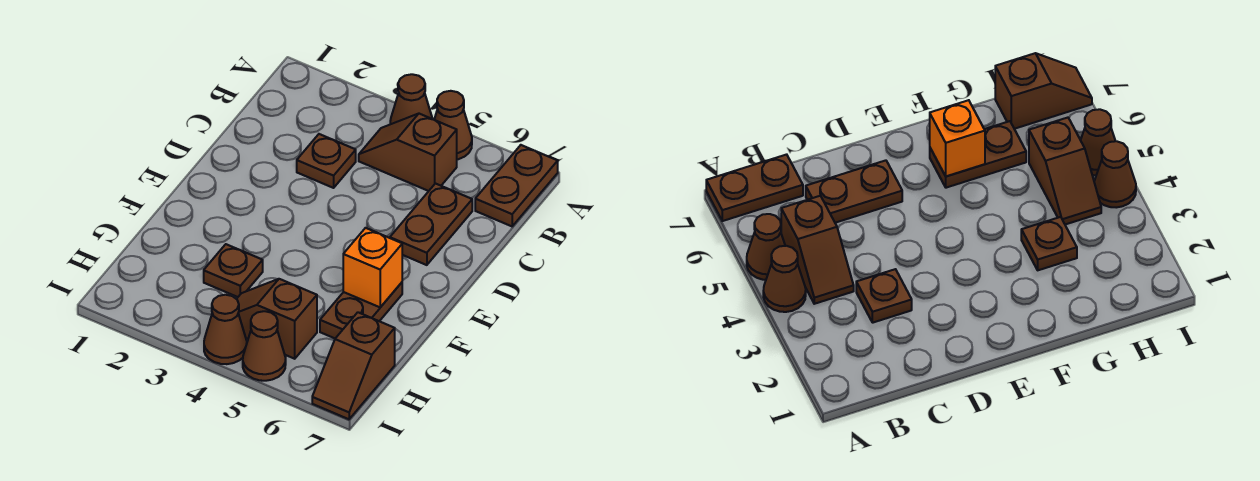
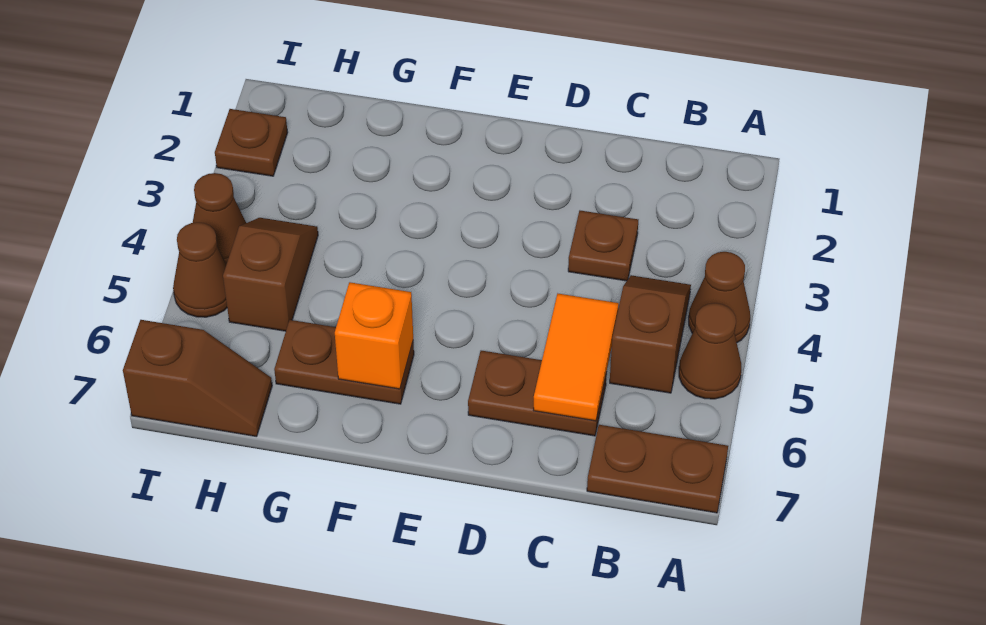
none -> orange 1x2 tile [533,294,619,421]
brown 1x1 plate [204,244,263,297] -> brown 1x1 plate moved to [215,109,288,176]
brown 1x2 slope [312,312,395,419] -> brown 1x2 slope turned to [123,320,272,437]

